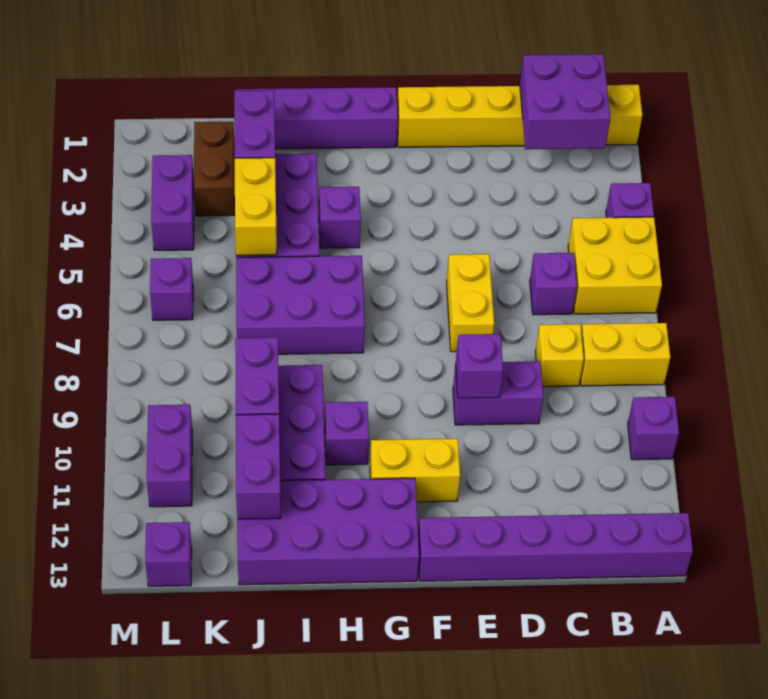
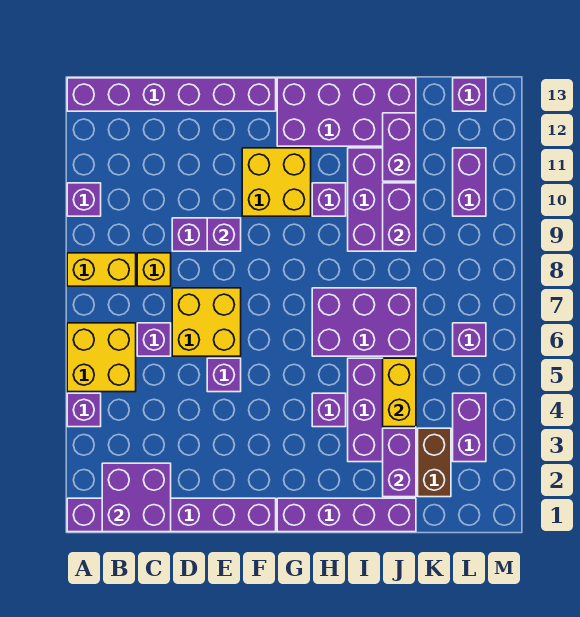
yellow 1x6 brick [397,85,642,147] -> purple 1x6 brick [67,498,276,532]
none -> purple 1x1 brick [207,358,241,392]
yellow 1x2 brick [447,254,494,352] -> yellow 2x2 brick [172,288,241,356]
yellow 1x2 brick [370,438,460,502] -> yellow 2x2 brick [242,148,311,216]

